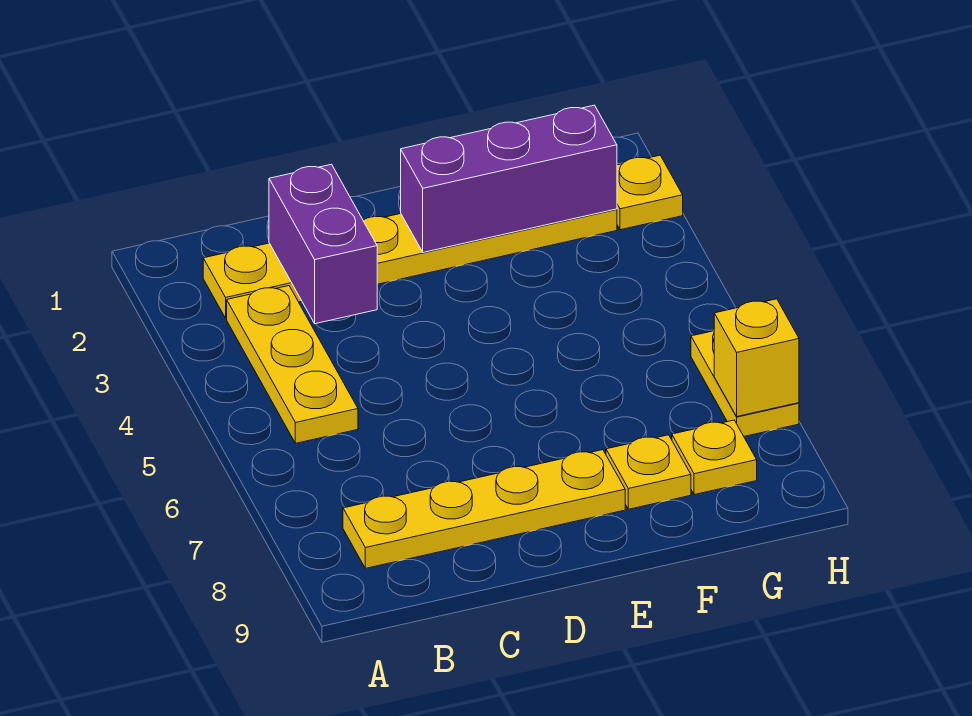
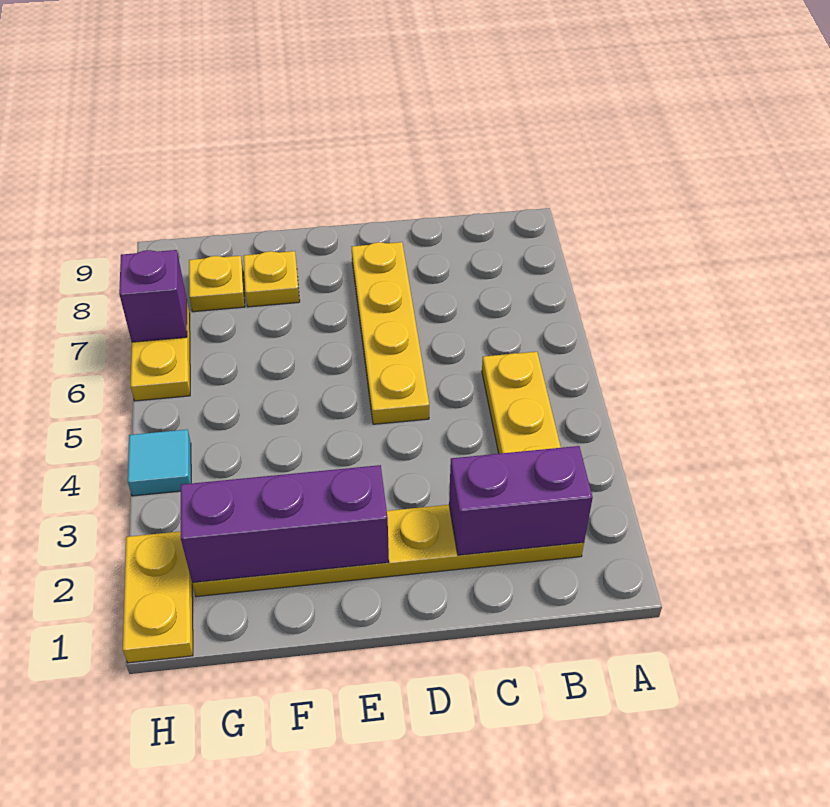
yellow 1x4 plate [343,450,625,568] -> yellow 1x4 plate turned to [352,242,429,424]
purple 1x2 brick [269,164,377,324] -> purple 1x2 brick turned to [449,446,593,555]
yellow 1x1 plate [617,155,683,230] -> yellow 1x2 plate [123,531,193,663]
none -> cyan 1x1 tile [128,430,191,496]
yellow 1x1 brick [714,299,799,416] -> purple 1x1 brick [119,250,187,342]

